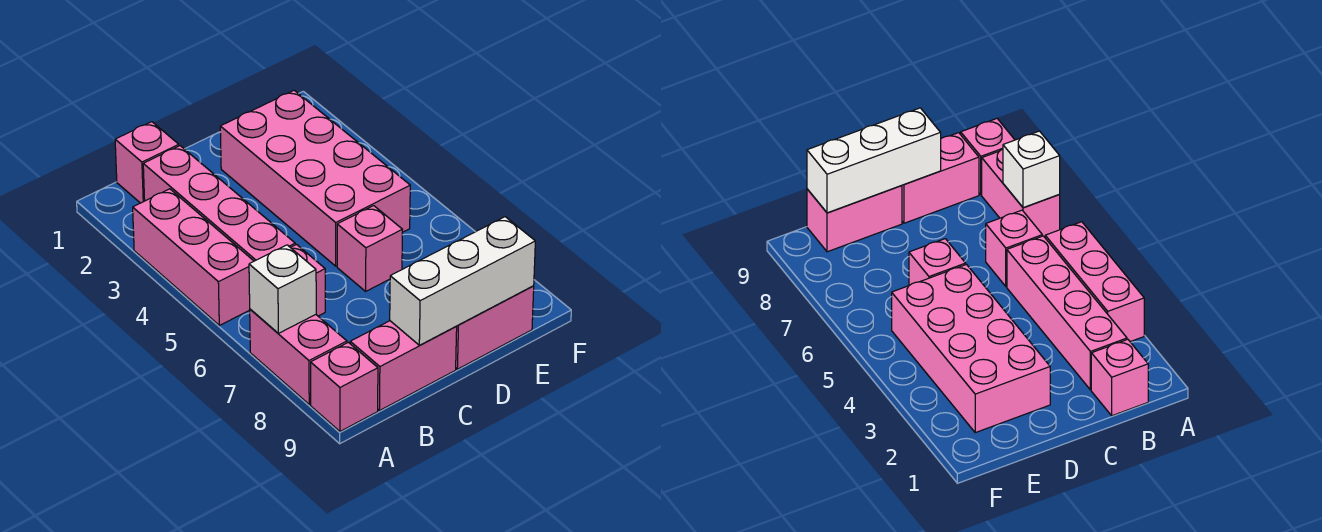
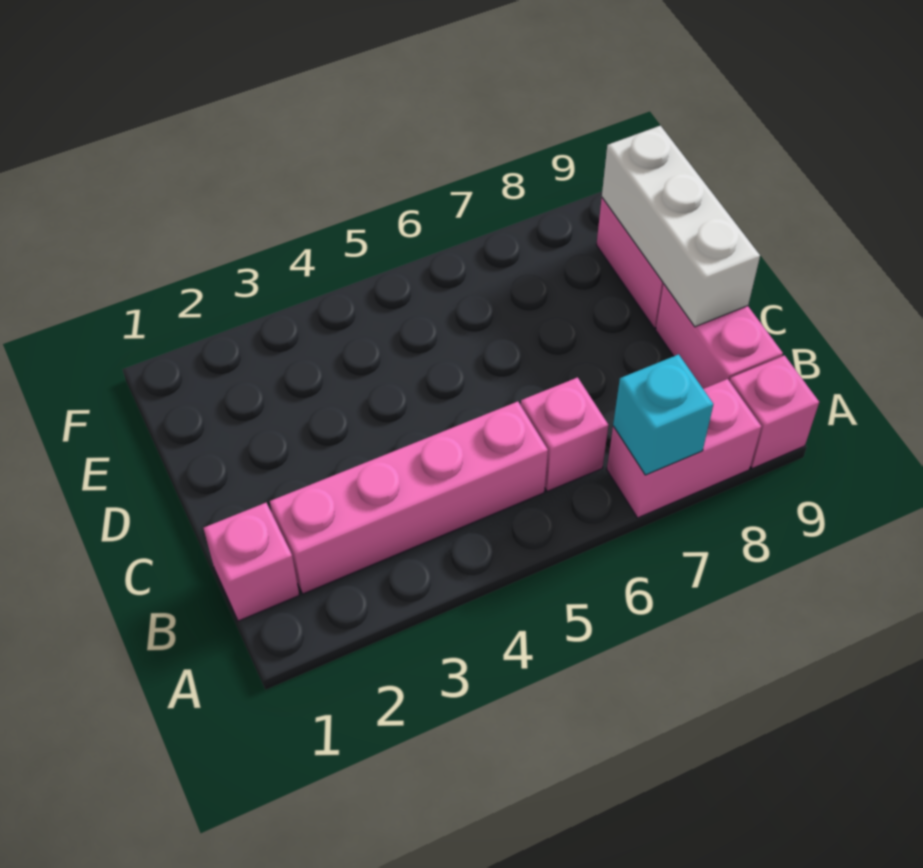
pink 1x3 brick [133,189,254,325] -> none
white 1x1 brick [249,245,316,333] -> cyan 1x1 brick [613,354,713,475]
pink 2x4 brick [220,90,410,266] -> none
pink 1x1 brick [337,206,403,291] -> none

